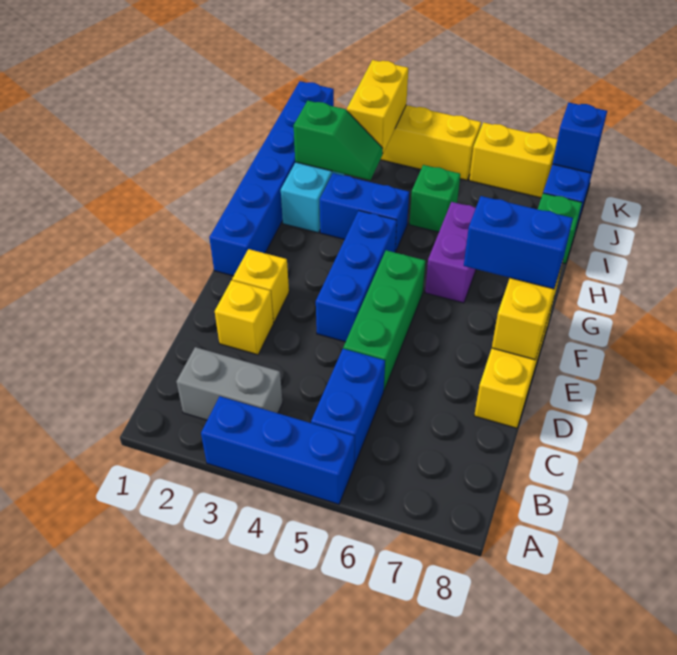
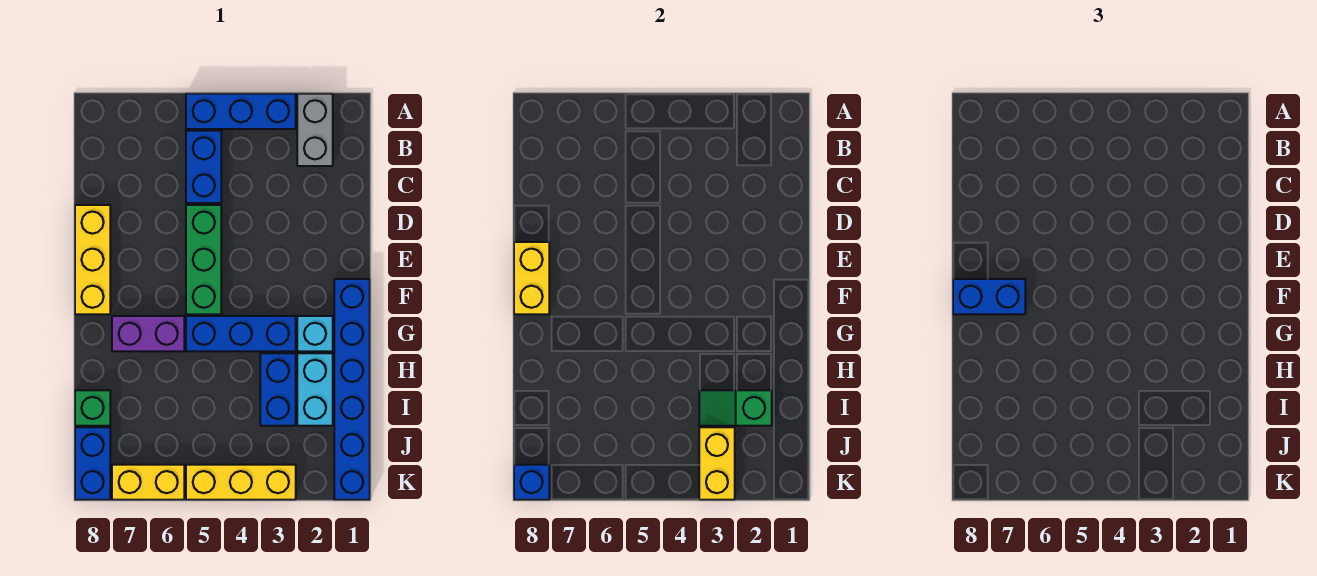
grey 1x2 brick [176,347,283,420] -> grey 1x2 brick turned to [297,94,333,166]
yellow 1x1 brick [215,280,274,355] -> none
yellow 1x1 brick [232,249,289,322] -> none
blue 1x3 brick [316,211,397,342] -> blue 1x3 brick turned to [186,316,296,351]
none -> cyan 1x1 brick [297,316,333,351]
purple 1x2 brick [425,202,476,303] -> purple 1x2 brick turned to [112,316,184,351]
blue 1x2 brick [320,173,409,252] -> blue 1x2 brick turned to [260,353,296,426]
green 1x1 brick [409,165,460,232] -> none

